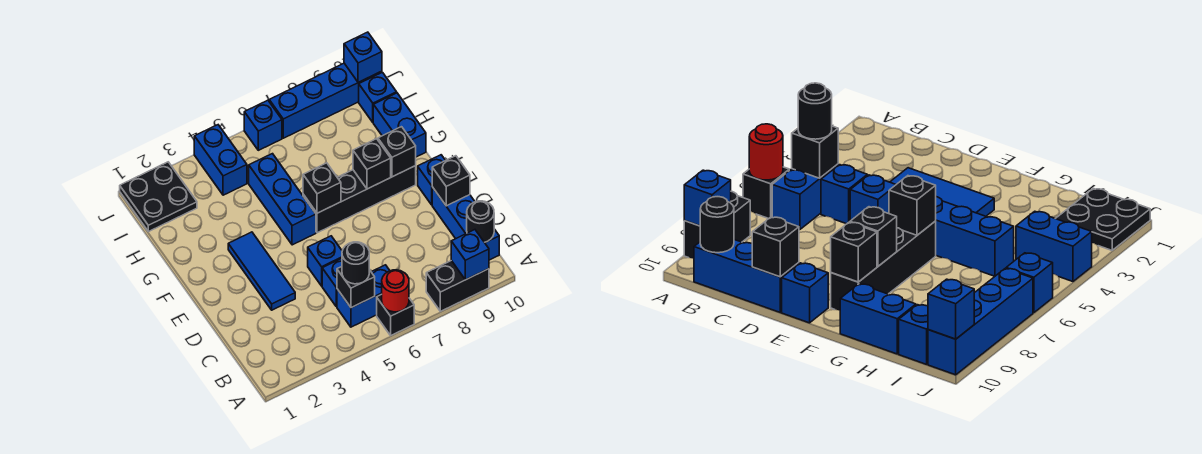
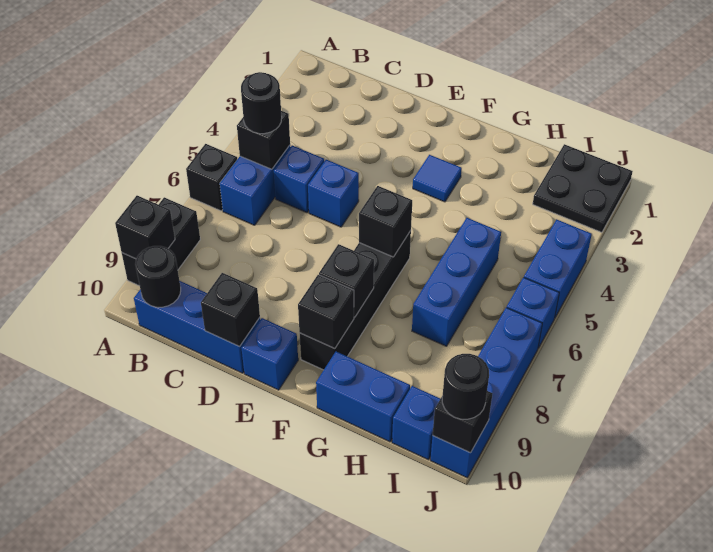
red 1x1 round brick [382,270,409,312] -> none
blue 1x1 brick [451,230,489,280] -> black 1x1 brick [115,196,175,259]
blue 1x3 tile [228,232,295,310] -> blue 1x1 tile [413,155,462,202]
blue 1x3 brick [249,154,316,245] -> blue 1x3 brick turned to [412,218,501,346]
blue 1x2 brick [194,125,247,195] -> blue 1x2 brick turned to [524,220,592,317]
blue 1x1 brick [344,32,382,82] -> black 1x1 brick [433,391,492,453]
none -> black 1x1 round brick [442,354,489,419]

